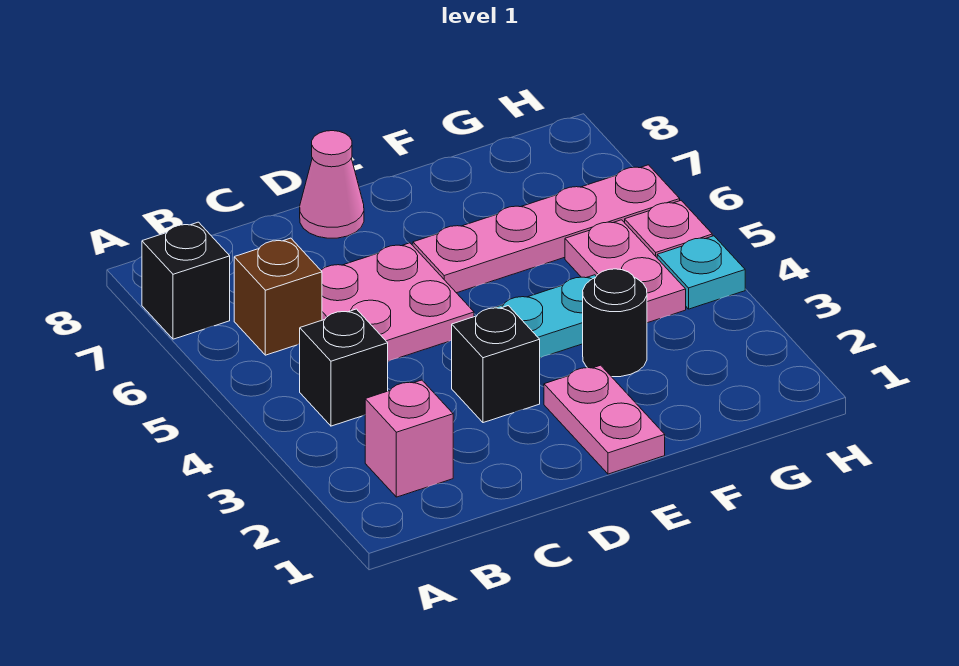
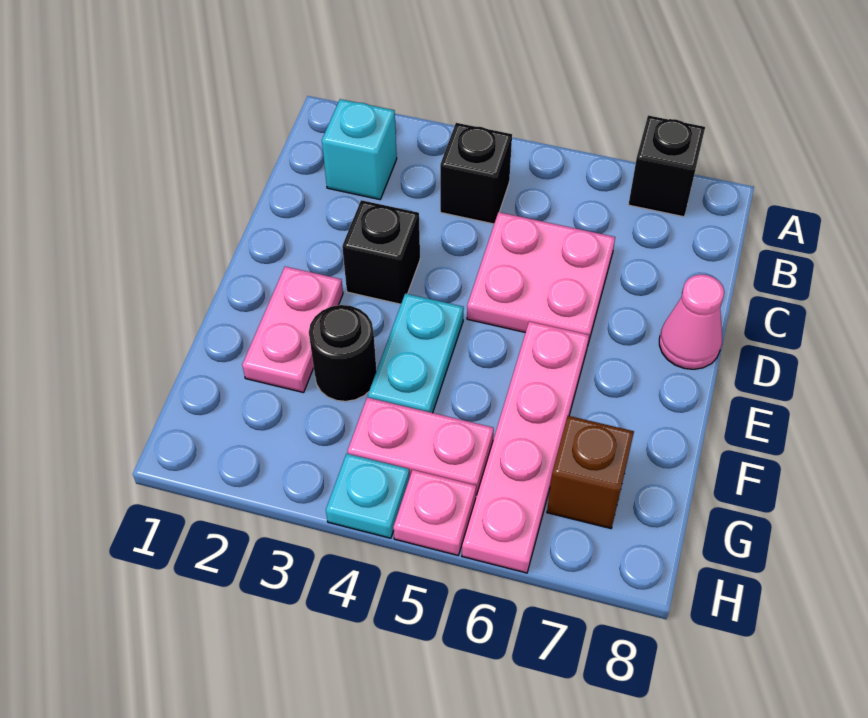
pink 1x1 brick [365,380,453,497] -> cyan 1x1 brick [322,99,397,199]
brown 1x1 brick [234,238,322,355] -> brown 1x1 brick moved to [547,416,634,528]
pink 1x2 plate [544,365,665,474] -> pink 1x2 plate turned to [242,267,343,393]

